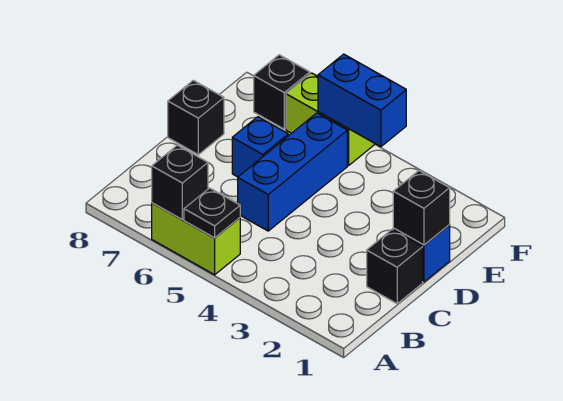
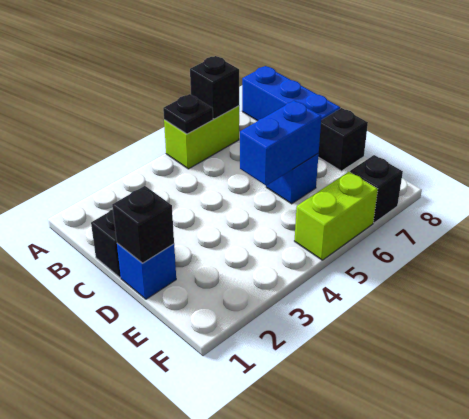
blue 1x3 brick [238,113,347,231] -> blue 1x3 brick moved to [242,66,340,121]
blue 1x2 brick [318,54,406,147] -> blue 1x2 brick moved to [240,100,321,186]

